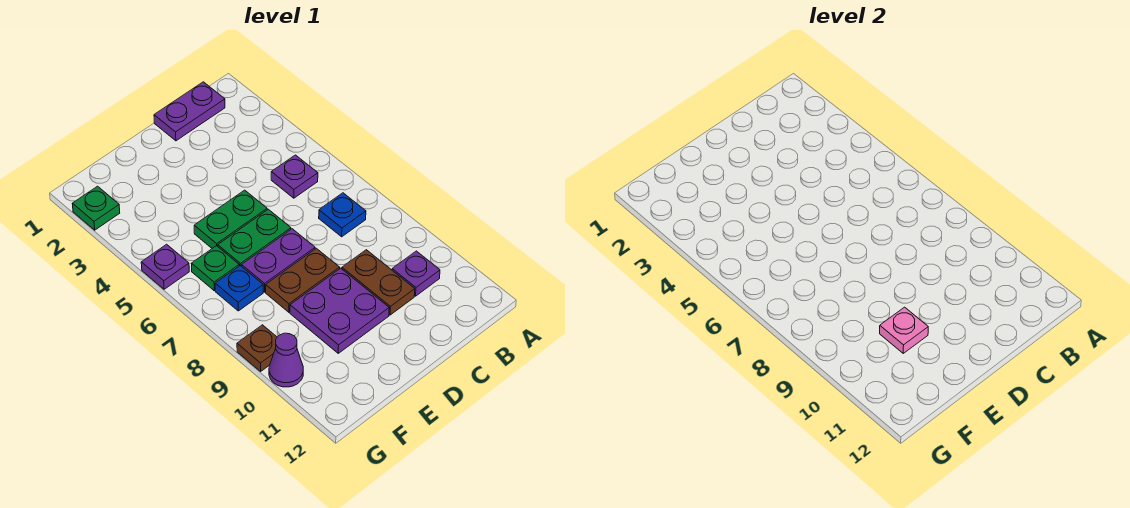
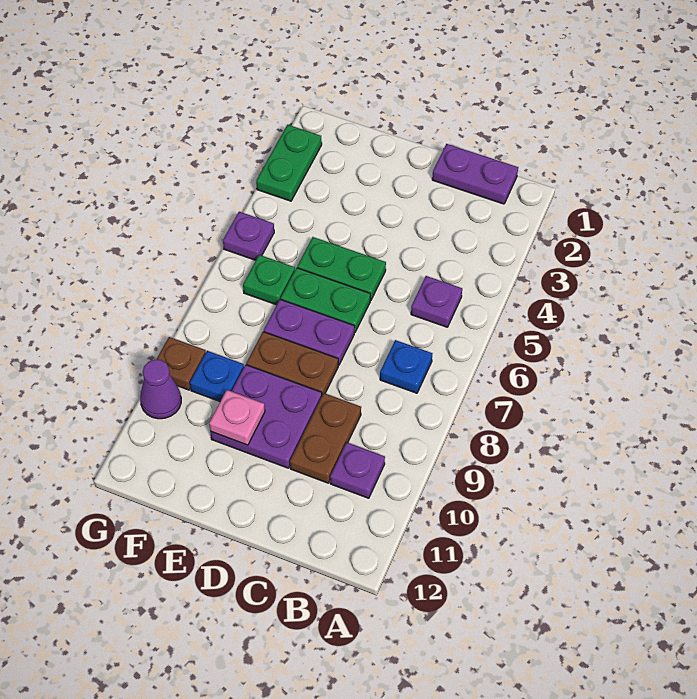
blue 1x1 plate [215,266,263,311] -> blue 1x1 plate moved to [190,351,244,401]
green 1x1 plate [72,186,120,230] -> green 1x2 plate [256,125,322,201]

